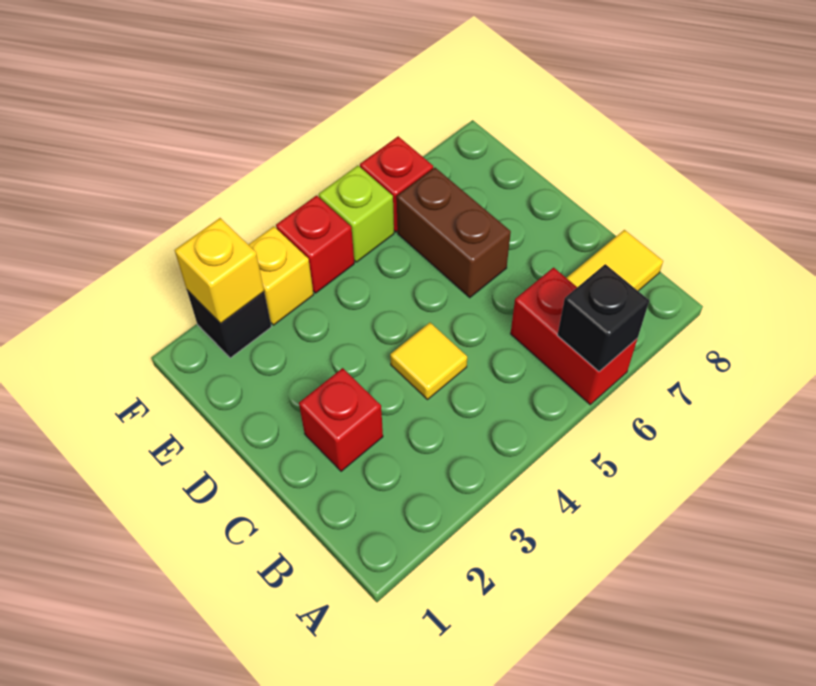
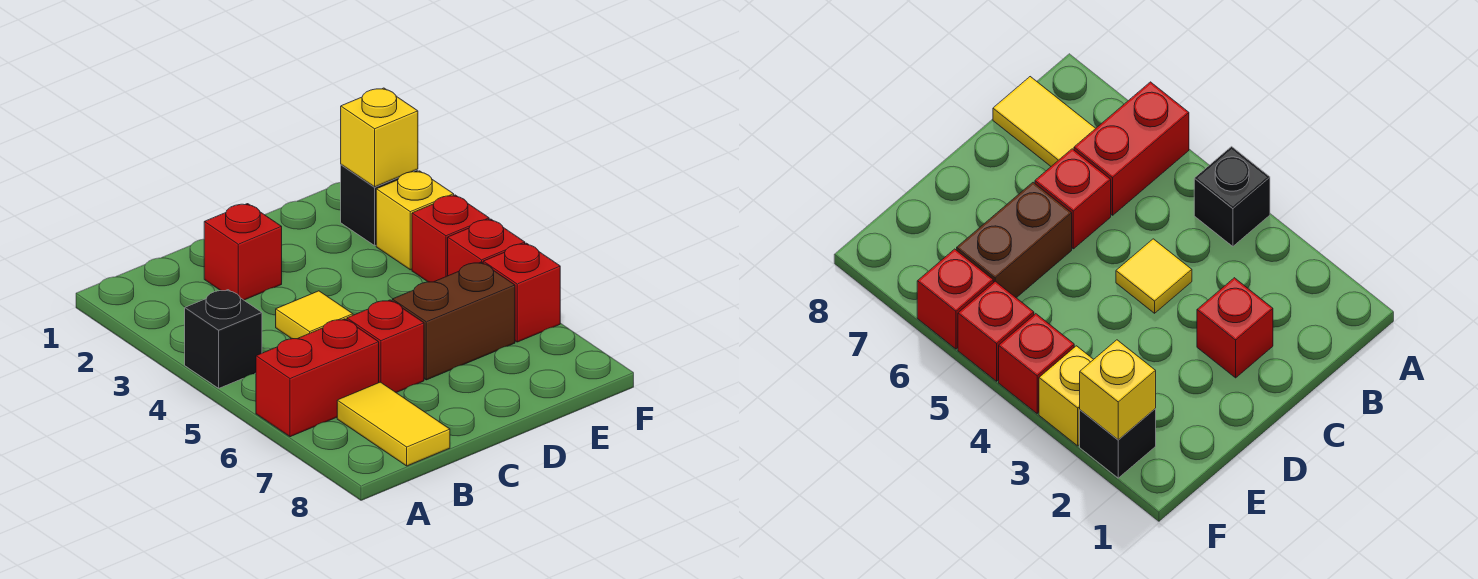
black 1x1 brick [557,264,649,372] -> black 1x1 brick moved to [185,290,262,388]
none -> red 1x1 brick [347,300,424,393]
lime 1x1 brick [319,166,394,262] -> red 1x1 brick [448,219,525,276]

